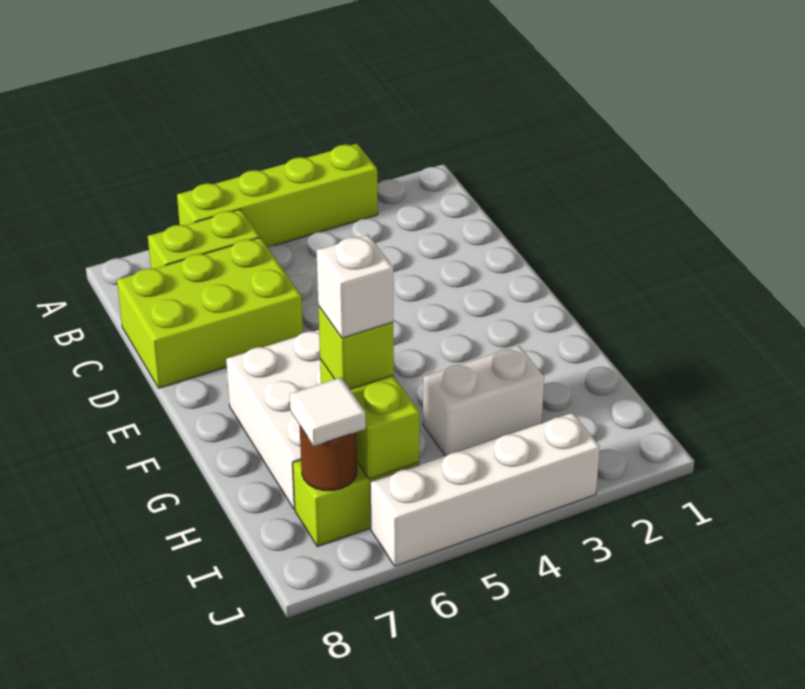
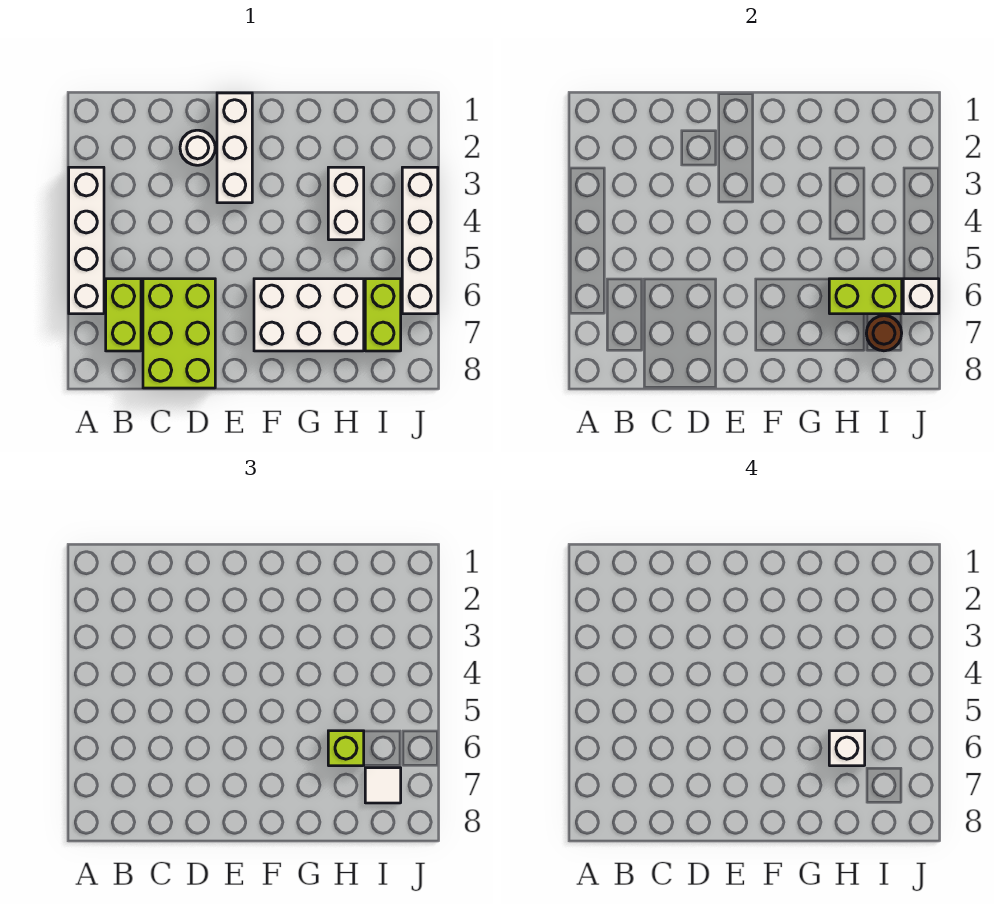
lime 1x4 brick [177,144,378,247] -> white 1x4 brick [69,167,104,314]
none -> white 1x1 round brick [180,130,215,165]
none -> white 1x3 brick [217,93,252,203]
none -> white 1x1 brick [903,279,939,314]

